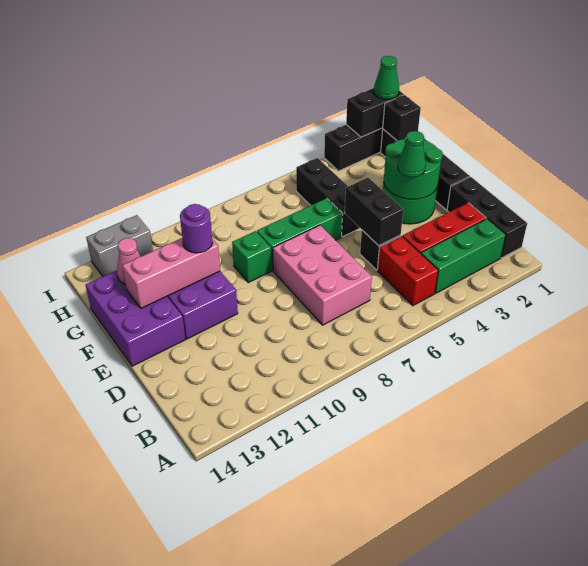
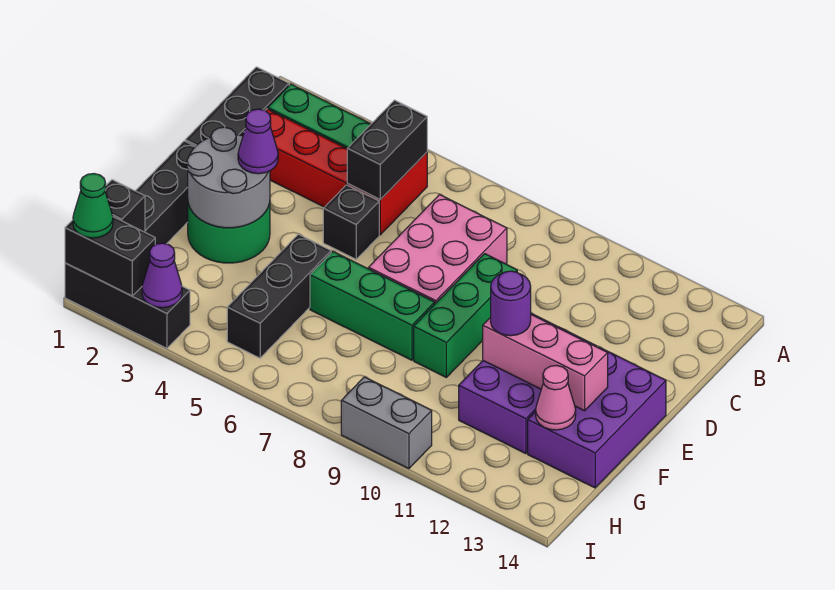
black 1x2 brick [345,178,404,246] -> black 1x2 brick moved to [347,100,427,199]
green 2x2 round brick [384,138,443,199] -> grey 2x2 round brick [187,127,270,228]
green 1x1 cone [398,131,426,177] -> purple 1x1 cone [238,109,278,174]
green 1x1 brick [232,231,271,282] -> green 1x3 brick [414,254,517,377]
none -> purple 1x1 cone [142,243,182,308]
grey 1x2 brick [86,215,153,276] -> grey 1x2 brick moved to [341,377,432,469]

